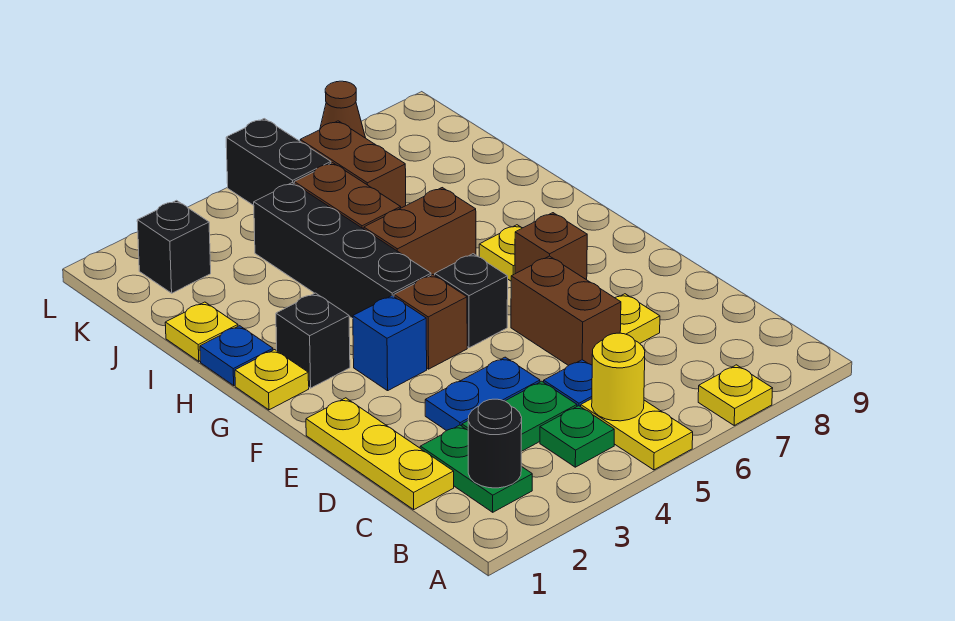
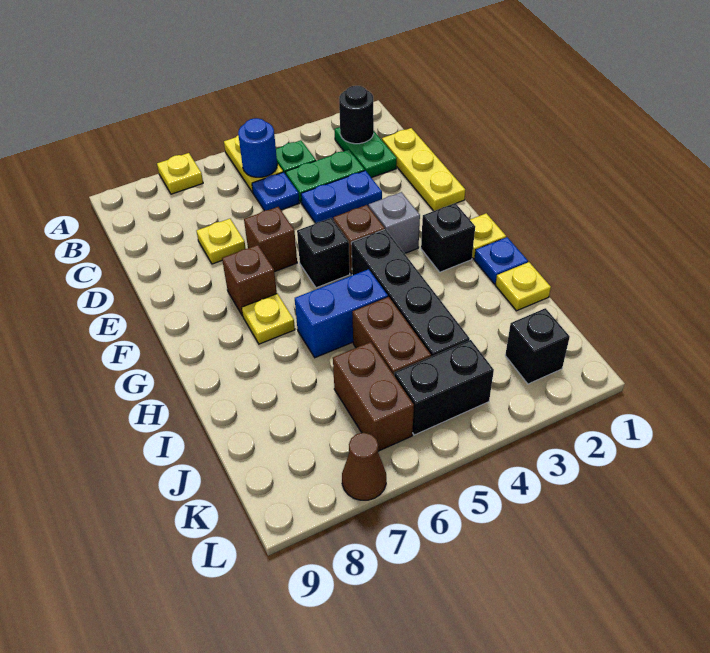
yellow 1x1 round brick [592,333,645,421] -> blue 1x1 round brick [238,118,277,177]
brown 1x2 brick [511,256,621,366] -> brown 1x1 brick [244,207,297,272]
blue 1x1 brick [353,296,427,391] -> grey 1x1 brick [369,192,420,254]
brown 1x2 brick [364,188,476,275] -> blue 1x2 brick [295,269,388,358]
black 1x2 brick [226,119,331,205] -> black 1x2 brick turned to [394,340,494,435]

